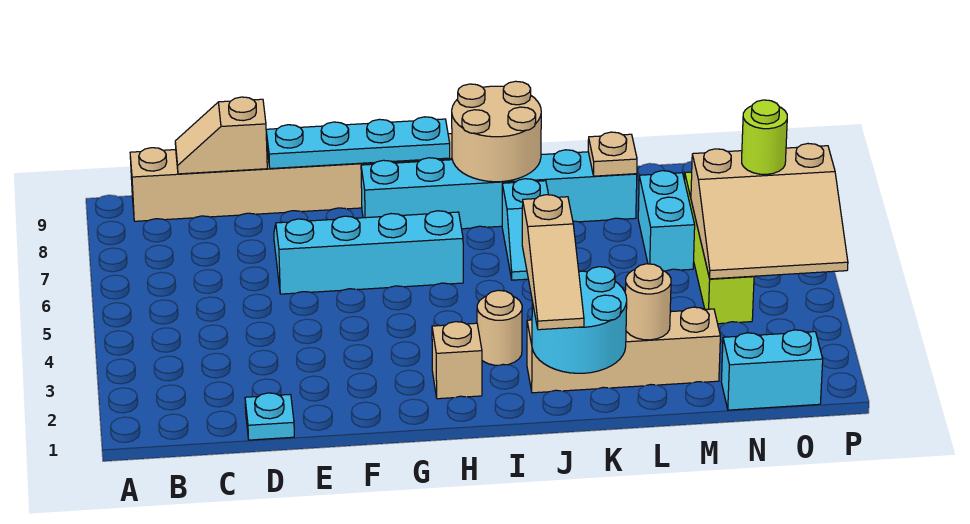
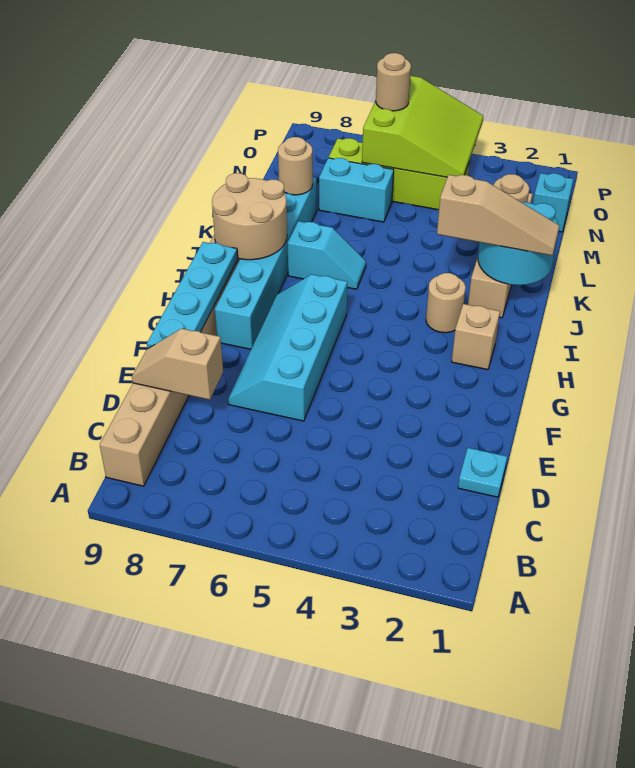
tan 1x2 slope [175,97,267,174] -> tan 1x2 slope turned to [132,329,223,400]
tan 1x1 plate [588,132,637,176] -> tan 1x1 round brick [278,137,313,195]
cyan 1x2 brick [721,330,823,410] -> cyan 1x1 brick [533,173,573,232]
tan 3x3 slope [691,144,848,279] -> lime 3x3 slope [362,76,483,177]
lime 1x1 round brick [742,100,787,174] -> tan 1x1 round brick [376,53,411,111]

